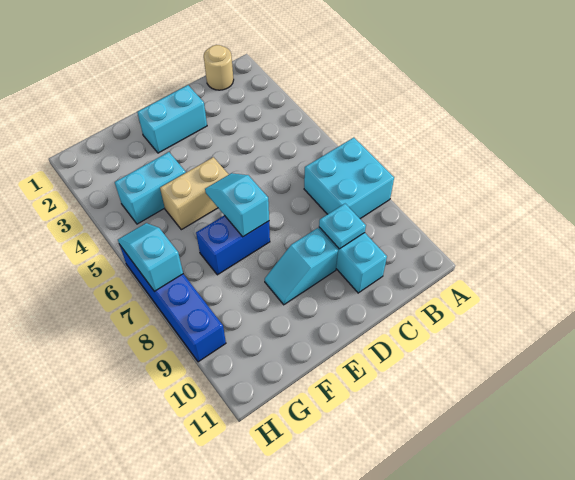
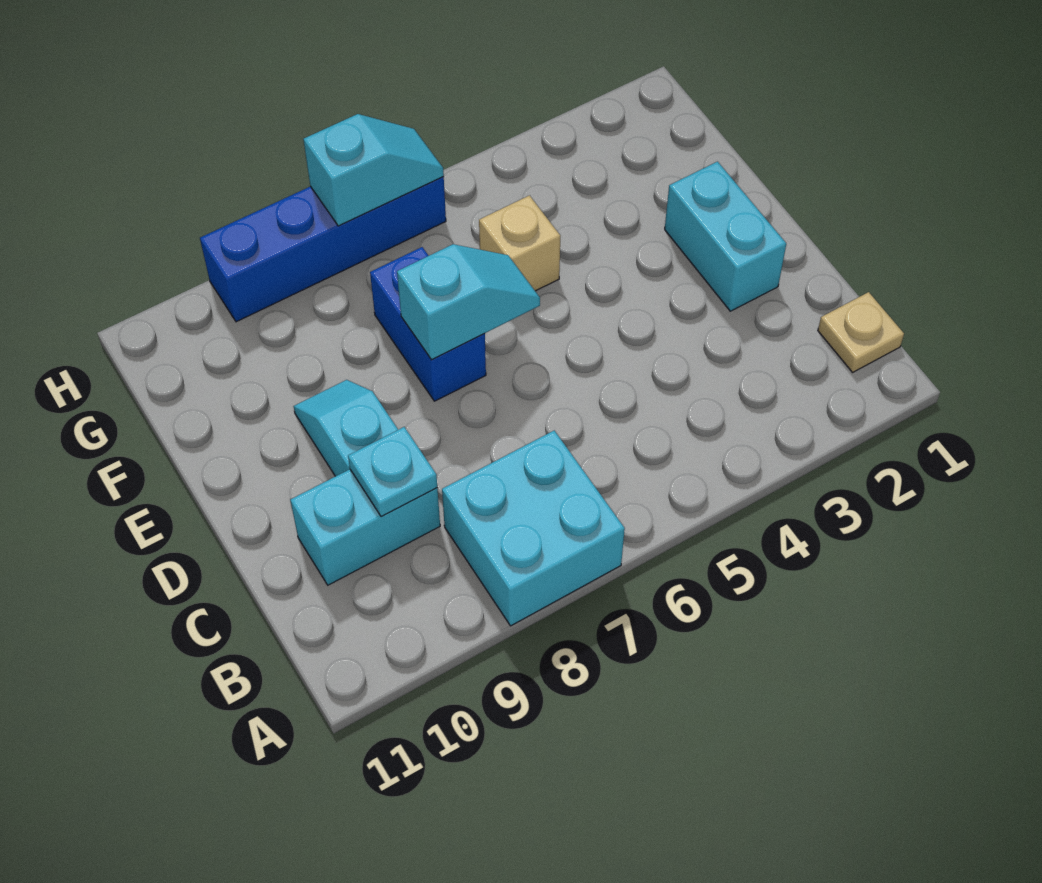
tan 1x1 round brick [204,45,234,90] -> tan 1x1 plate [818,292,904,372]
tan 1x2 brick [160,157,229,230] -> tan 1x1 brick [479,195,560,291]
cyan 1x2 brick [115,152,186,224] -> none

